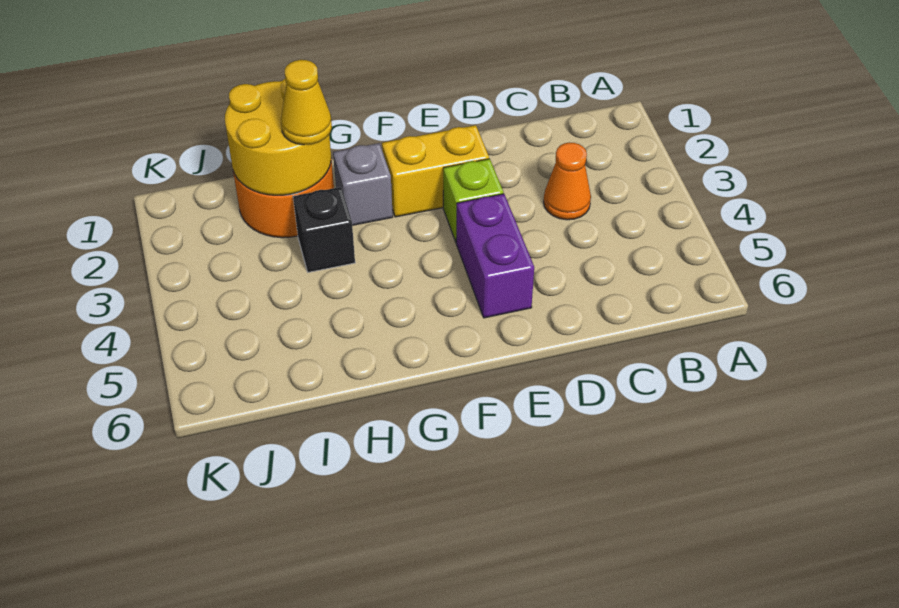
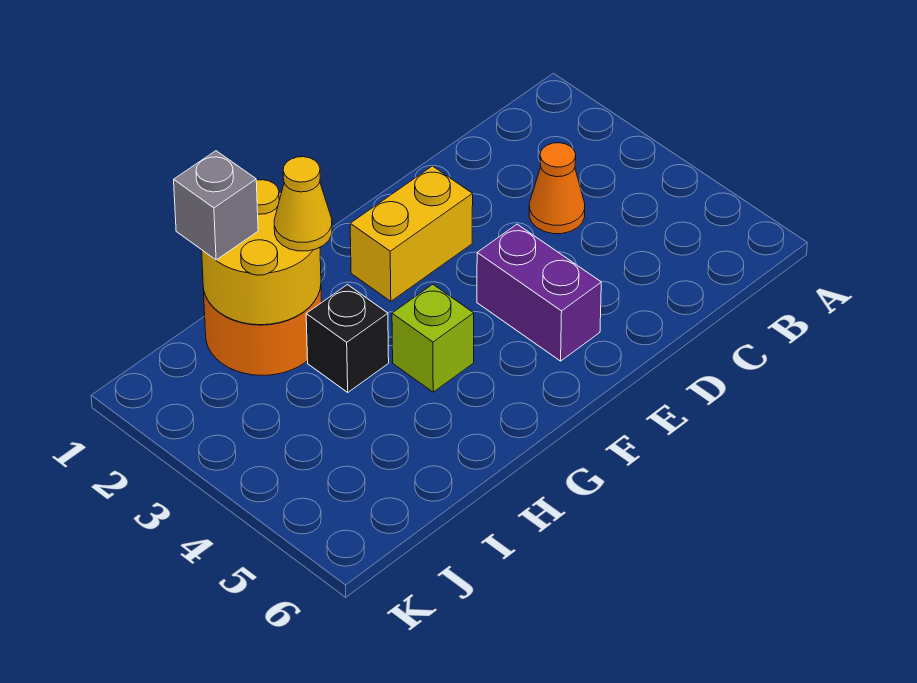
lime 1x1 brick [443,159,503,242] -> lime 1x1 brick moved to [392,284,474,392]
grey 1x1 brick [333,143,393,225] -> grey 1x1 brick moved to [174,151,258,260]

